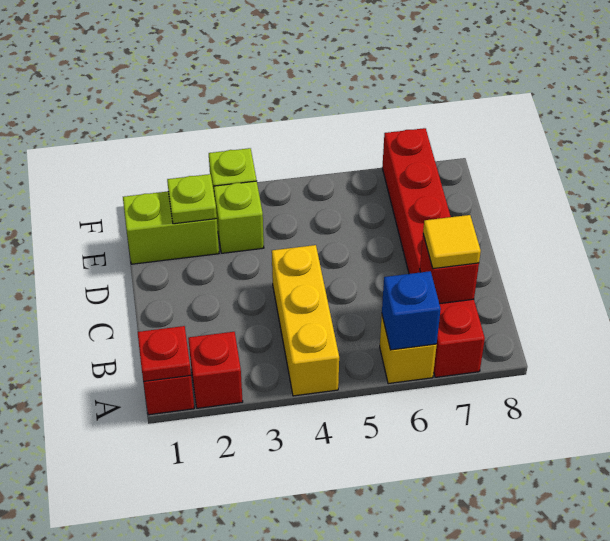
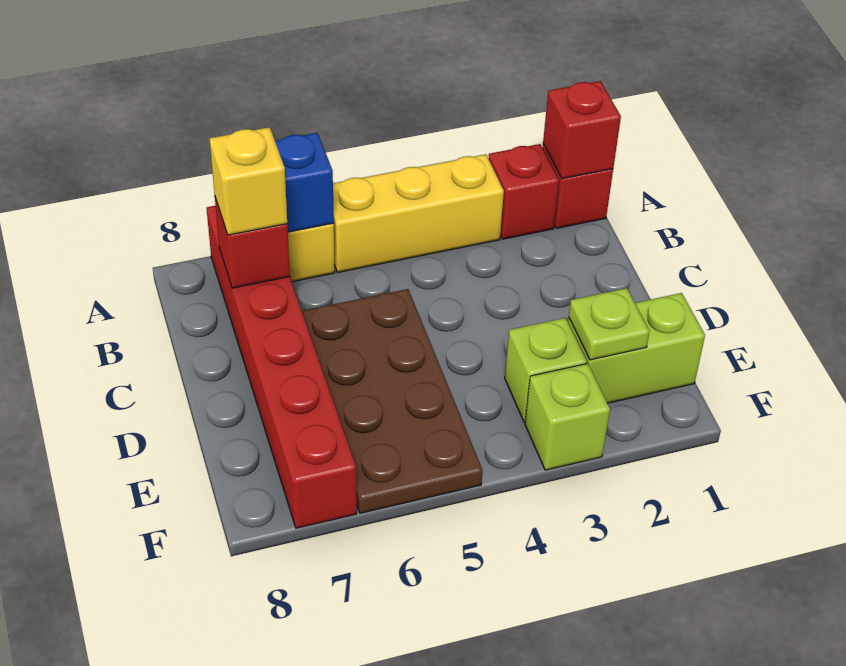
red 1x1 plate [138,326,191,382] -> red 1x1 brick [543,81,621,179]
yellow 1x3 brick [272,245,339,396] -> yellow 1x3 brick turned to [333,154,504,272]
yellow 1x1 tile [423,215,481,269] -> yellow 1x1 brick [209,127,287,235]
none -> brown 2x4 plate [302,289,483,513]

